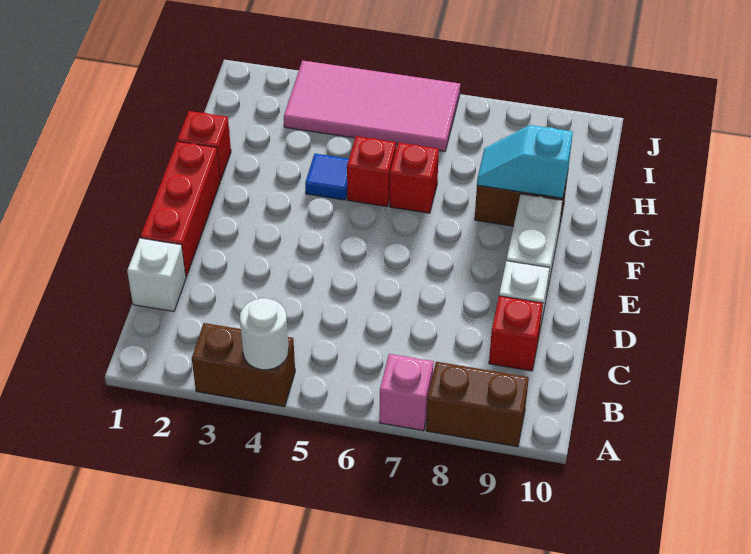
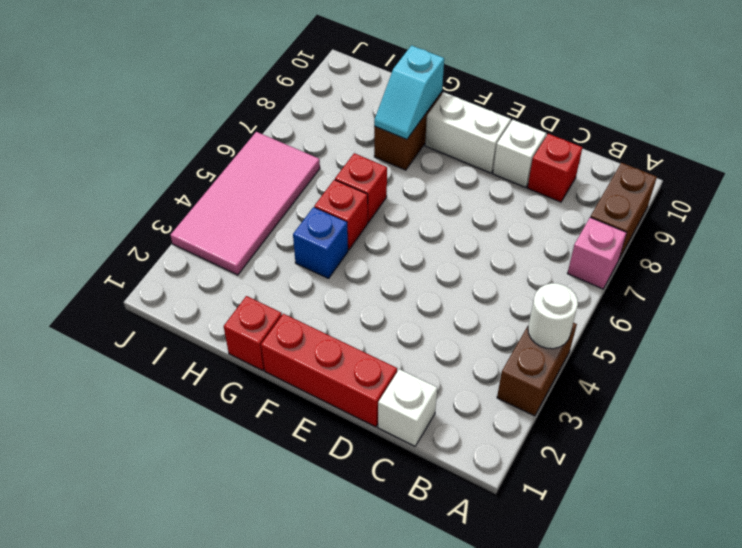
blue 1x1 tile [305,154,349,200] -> blue 1x1 brick [293,207,348,278]

